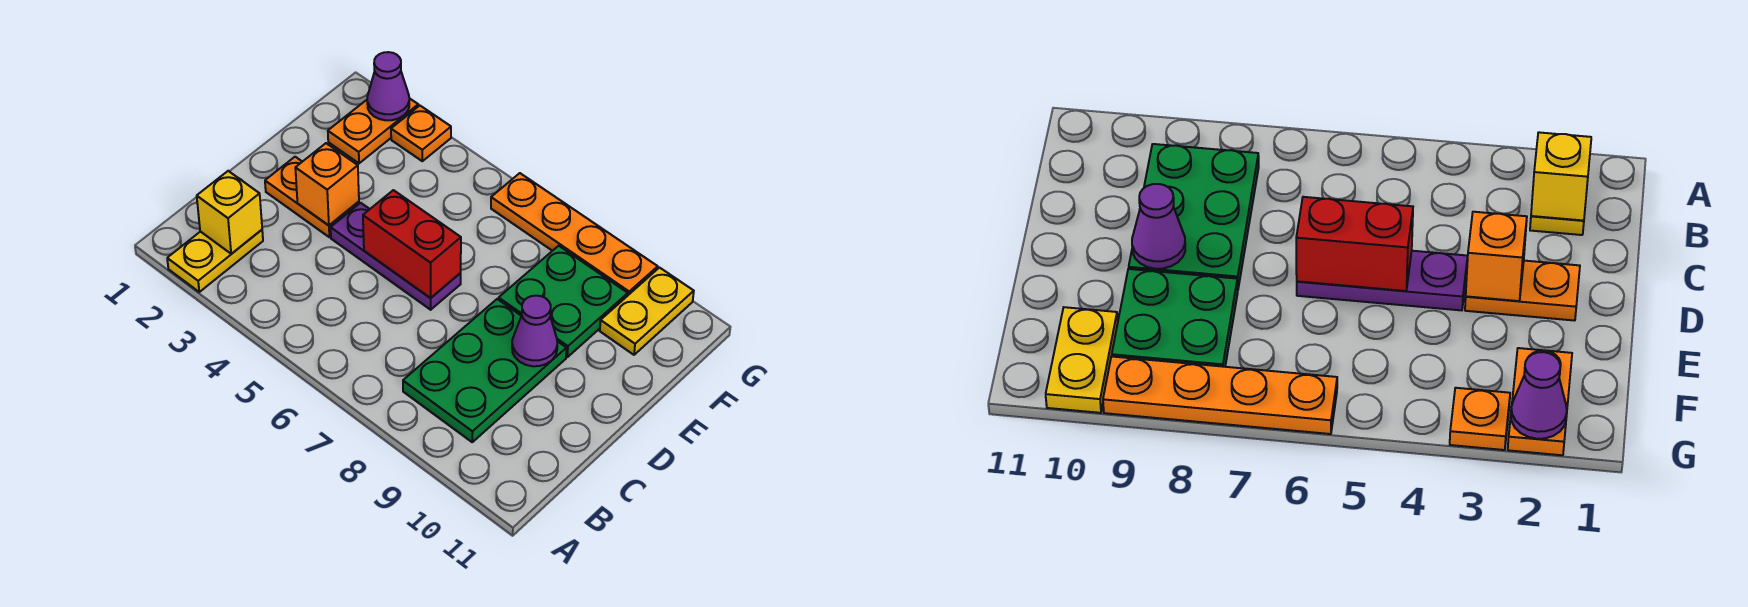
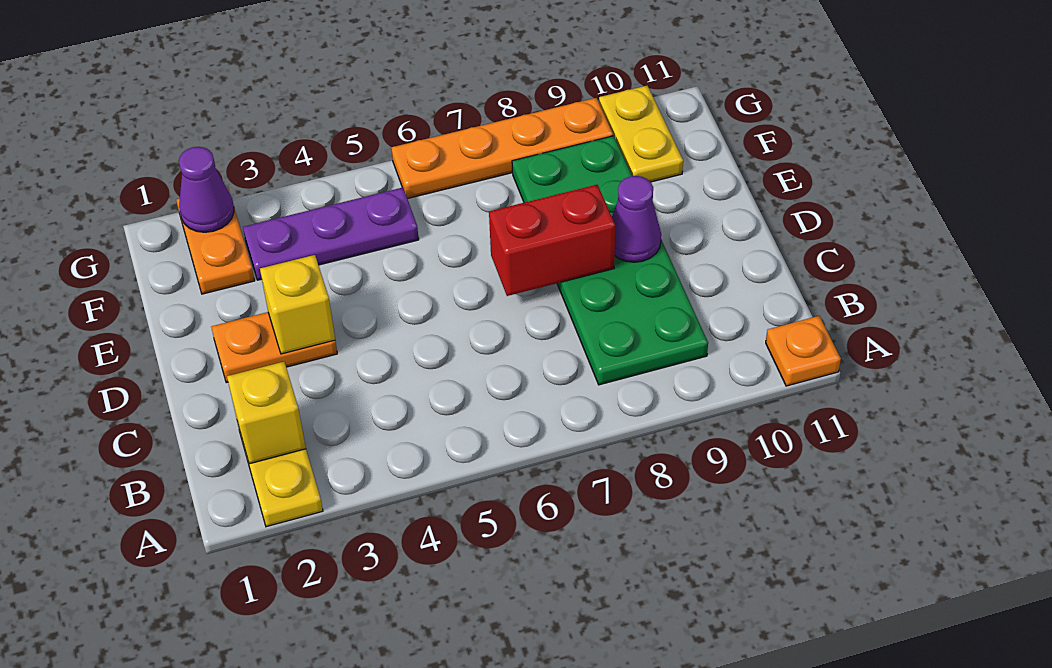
orange 1x1 brick [295,143,359,225] -> yellow 1x1 brick [260,255,335,354]
purple 1x3 plate [331,203,461,310] -> purple 1x3 plate moved to [243,187,419,280]
red 1x2 brick [363,190,461,298] -> red 1x2 brick moved to [489,185,615,296]
orange 1x1 plate [391,106,451,161] -> orange 1x1 plate moved to [766,316,841,386]

